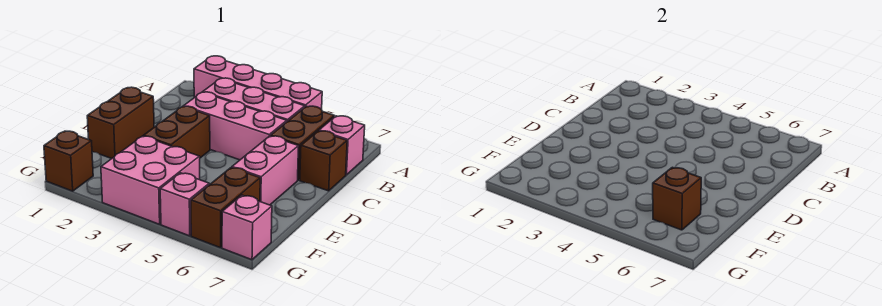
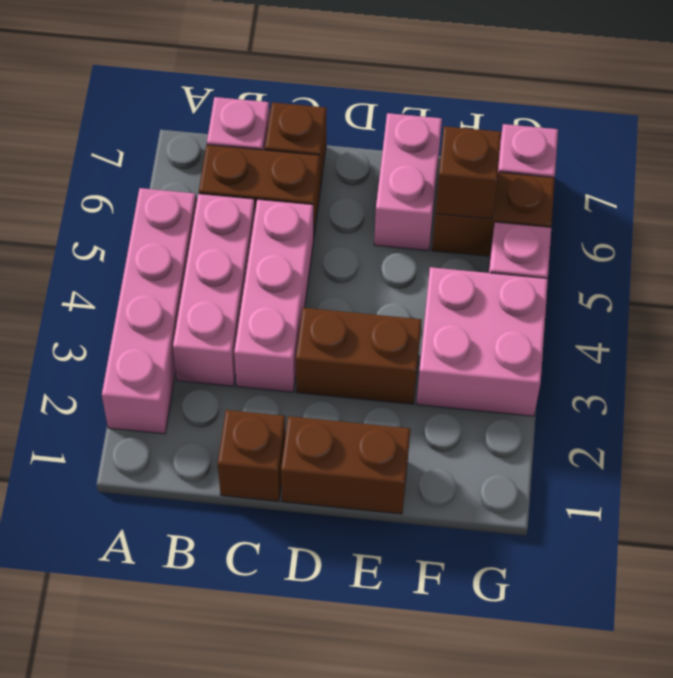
pink 1x2 brick [232,136,299,205] -> pink 1x2 brick turned to [374,113,442,251]
brown 1x1 brick [44,131,93,191] -> brown 1x1 brick moved to [218,410,286,501]

